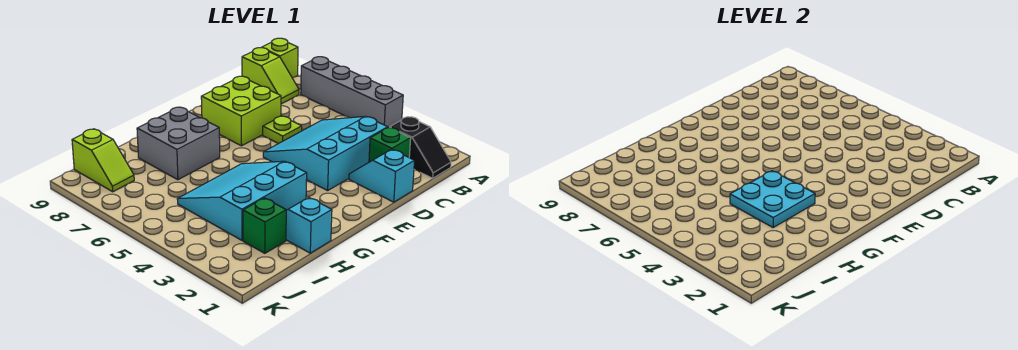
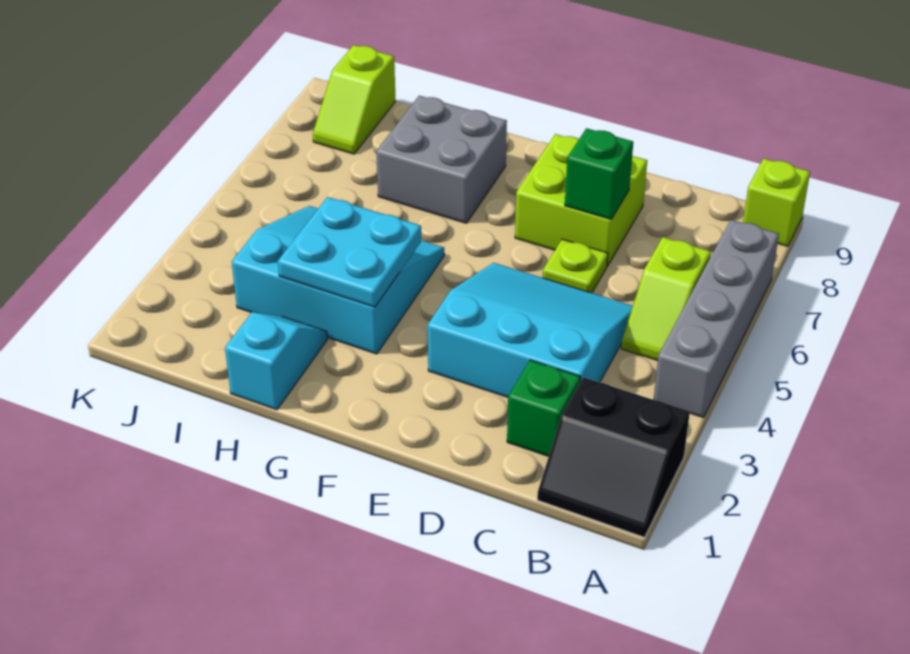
black 1x2 slope [390,117,451,178] -> black 2x2 slope [537,377,690,537]
lime 1x2 slope [242,47,299,104] -> lime 1x2 slope moved to [621,237,711,361]
cyan 1x2 slope [349,149,414,202] -> none
green 1x1 brick [243,198,286,253] -> green 1x1 brick moved to [565,128,633,219]

